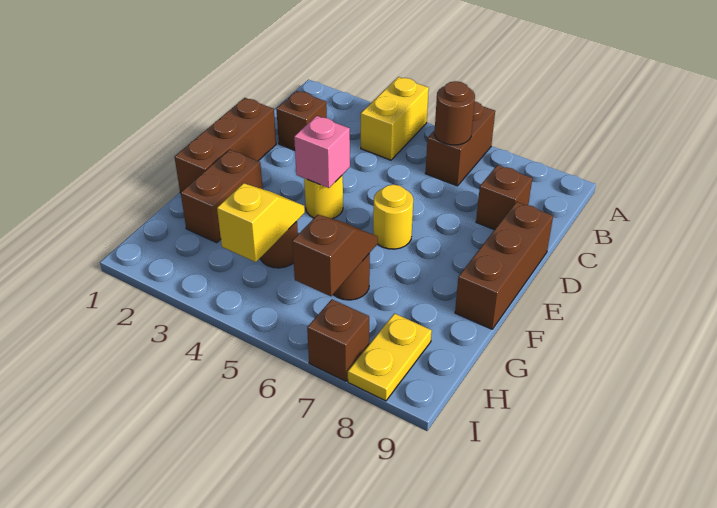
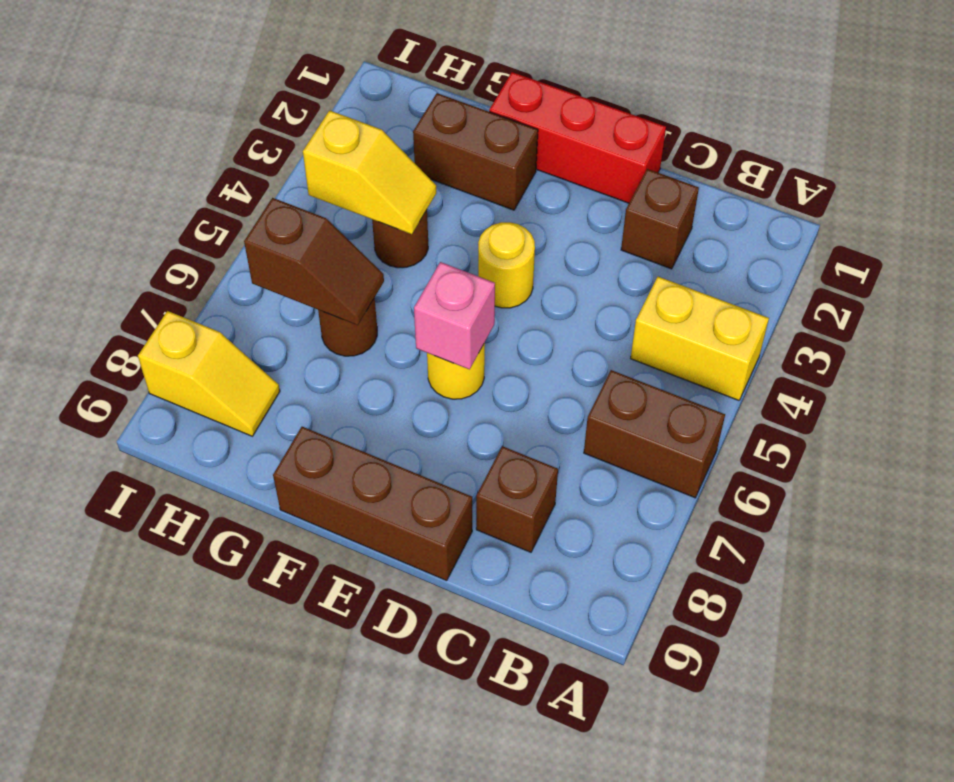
brown 1x1 round brick [434,81,475,145] -> none
brown 1x3 brick [175,98,276,193] -> red 1x3 brick [489,72,666,203]
pink 1x1 brick [294,116,350,188] -> pink 1x1 brick moved to [414,262,495,369]
yellow 1x2 plate [348,314,432,401] -> yellow 1x2 slope [138,311,280,436]
brown 1x1 brick [307,299,369,381] -> none

